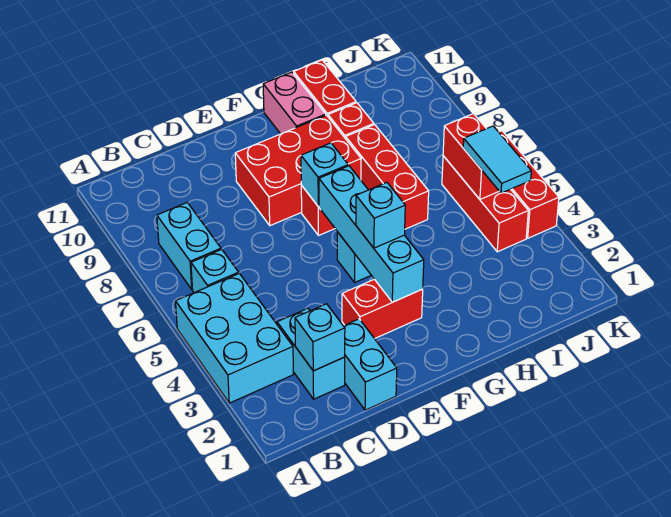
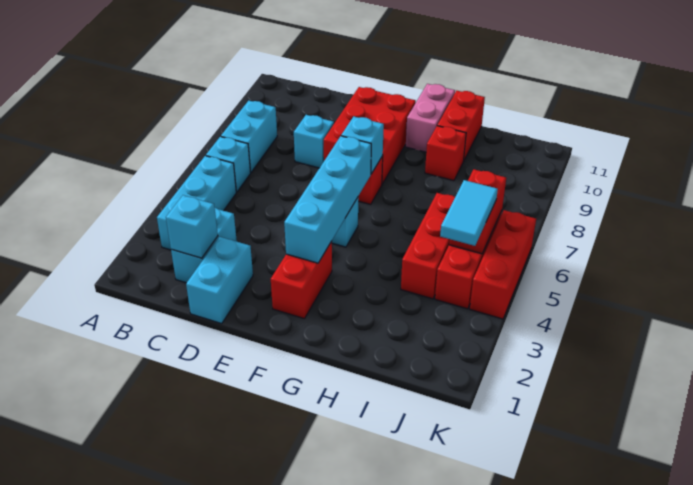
cyan 2x3 brick [176,274,293,403] -> cyan 1x3 brick [157,156,236,250]
red 1x2 brick [342,279,423,339] -> red 1x2 brick turned to [271,242,332,319]
red 2x3 brick [235,115,361,226] -> red 2x3 brick turned to [324,87,416,184]
cyan 1x1 brick [356,182,405,248] -> cyan 1x1 brick moved to [294,115,334,168]
red 1x3 brick [346,125,429,229] -> red 1x3 brick moved to [401,193,455,299]

